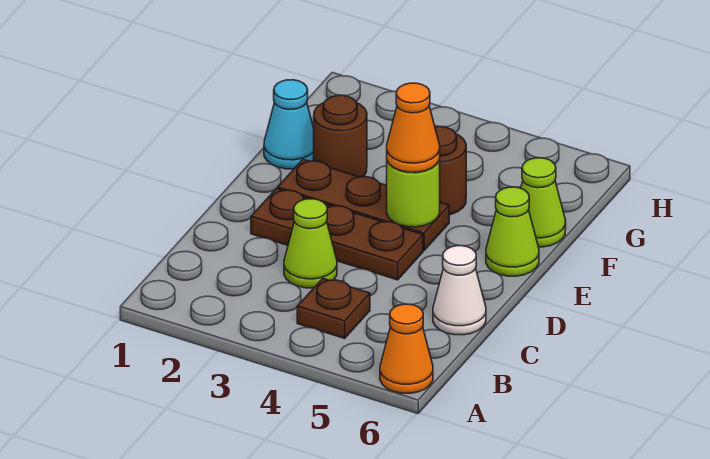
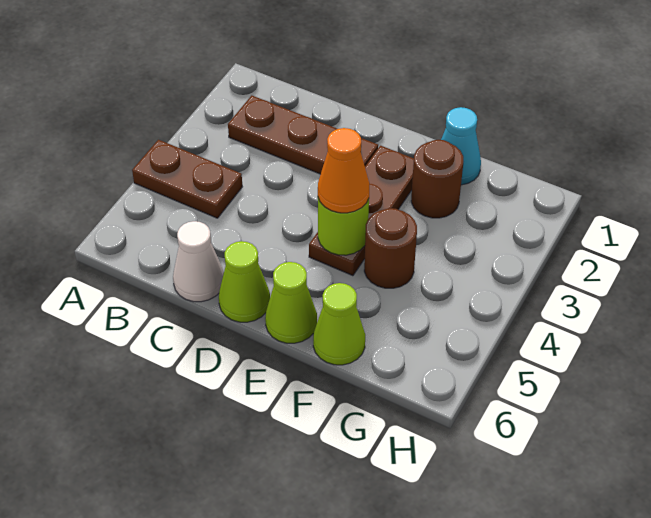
orange 1x1 cone [380,304,433,393] -> none
brown 1x1 plate [297,278,370,338] -> brown 1x2 plate [132,140,242,218]
lime 1x1 cone [284,199,337,288] -> lime 1x1 cone moved to [219,241,270,322]
brown 1x3 plate [251,189,423,280] -> brown 1x3 plate turned to [228,96,378,174]

